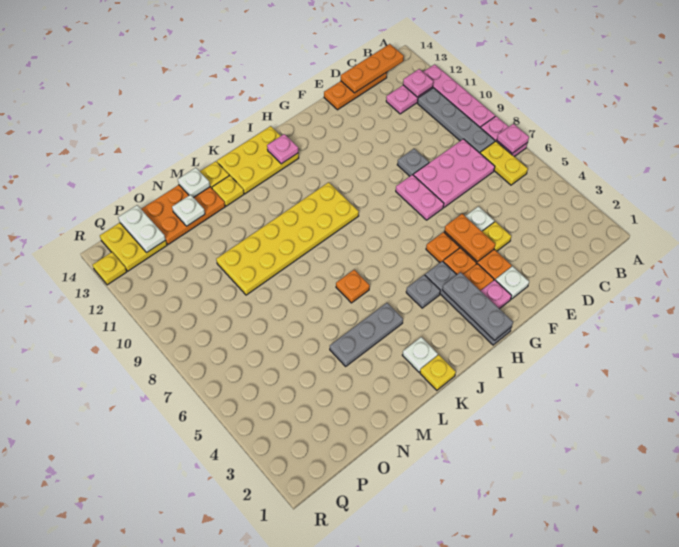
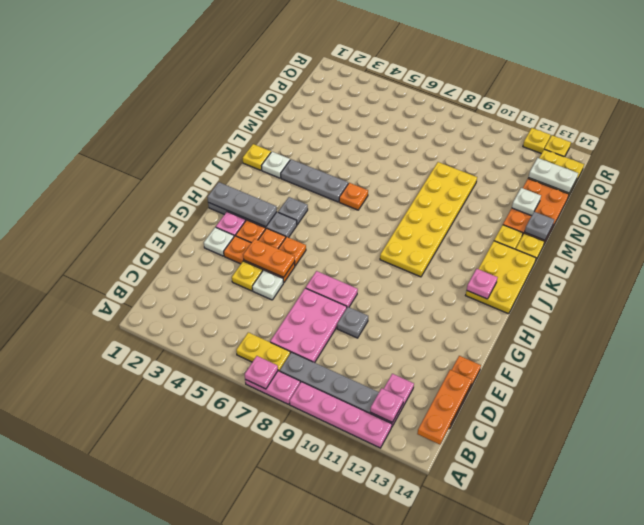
grey 1x3 plate [330,303,403,366] -> grey 1x3 plate turned to [281,159,348,202]
white 1x1 plate [178,168,210,198] -> grey 1x1 plate [525,212,554,240]
none -> yellow 1x1 plate [523,128,550,154]

